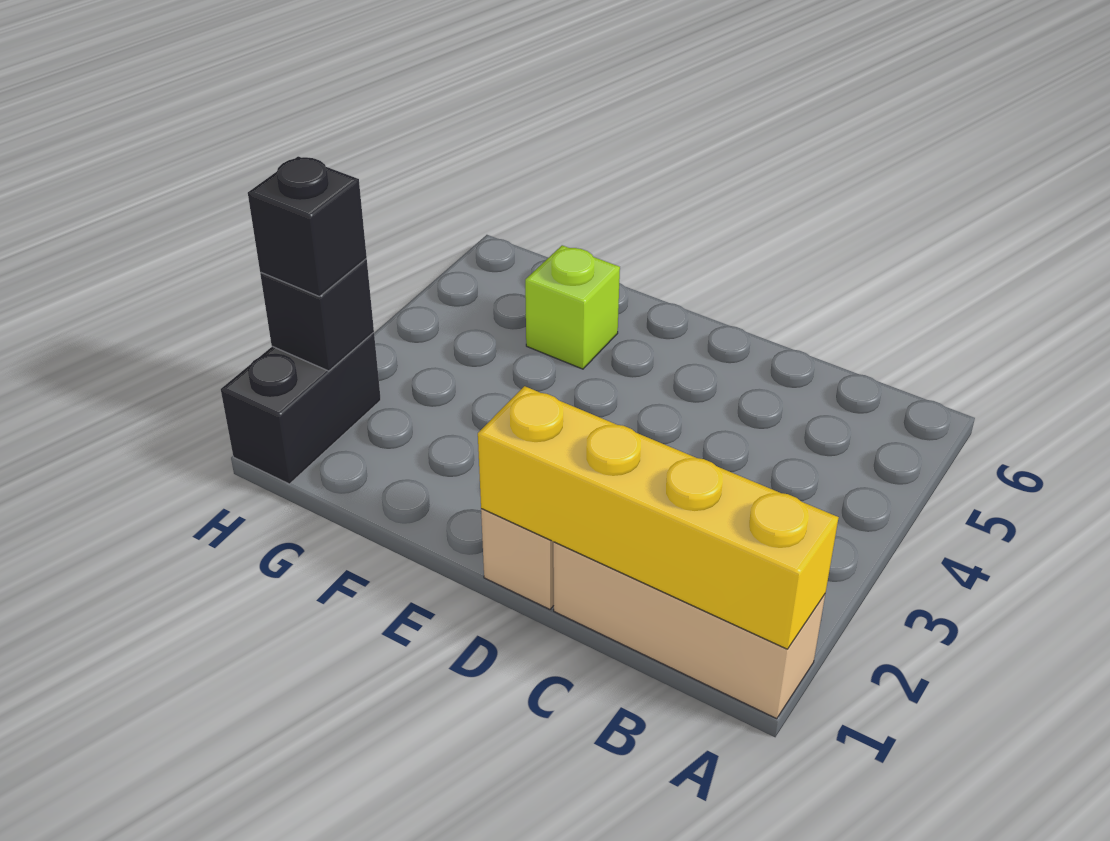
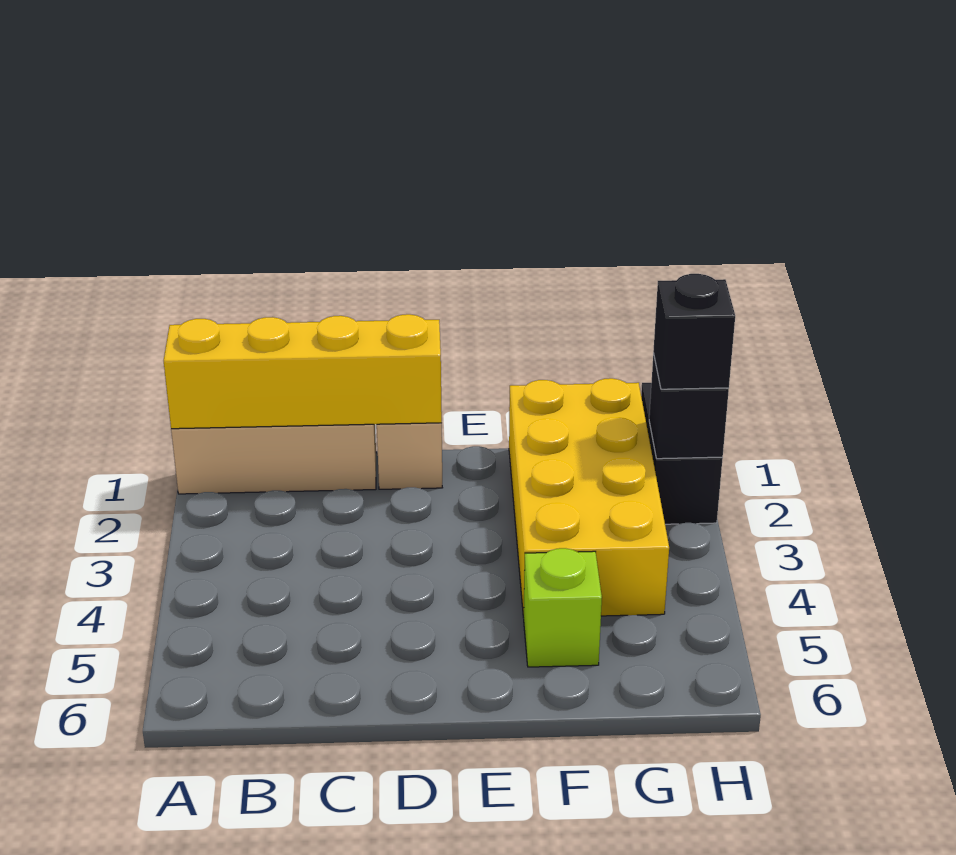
none -> yellow 2x4 brick [509,378,669,618]

